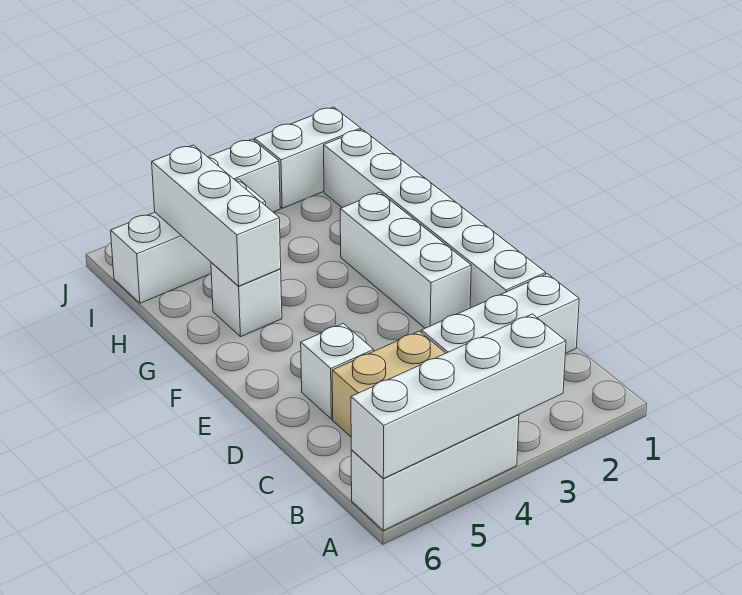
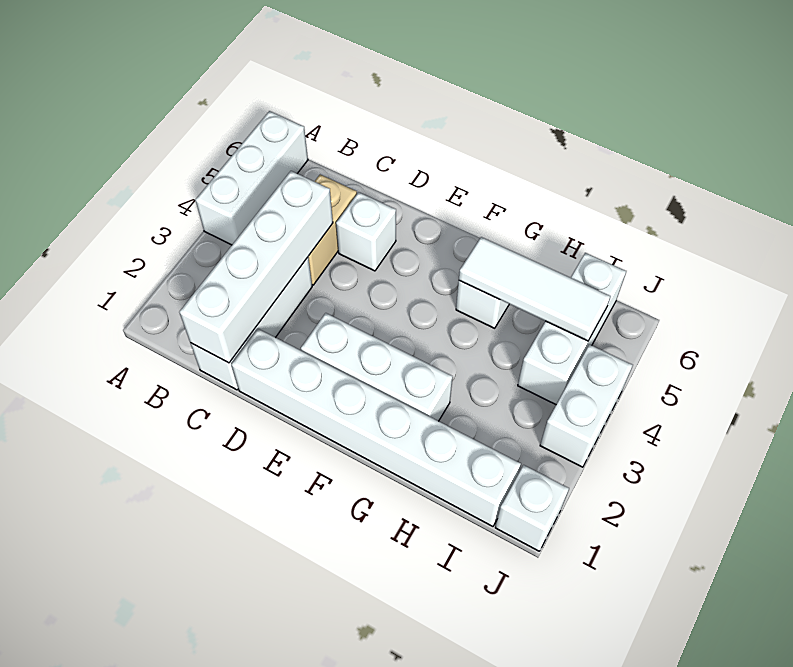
white 1x4 brick [351,314,566,479] -> white 1x4 brick moved to [179,171,333,363]
white 1x3 brick [152,145,281,286] -> white 1x3 tile [459,237,611,341]
white 1x2 brick [255,107,361,208] -> white 1x1 brick [495,465,569,551]

